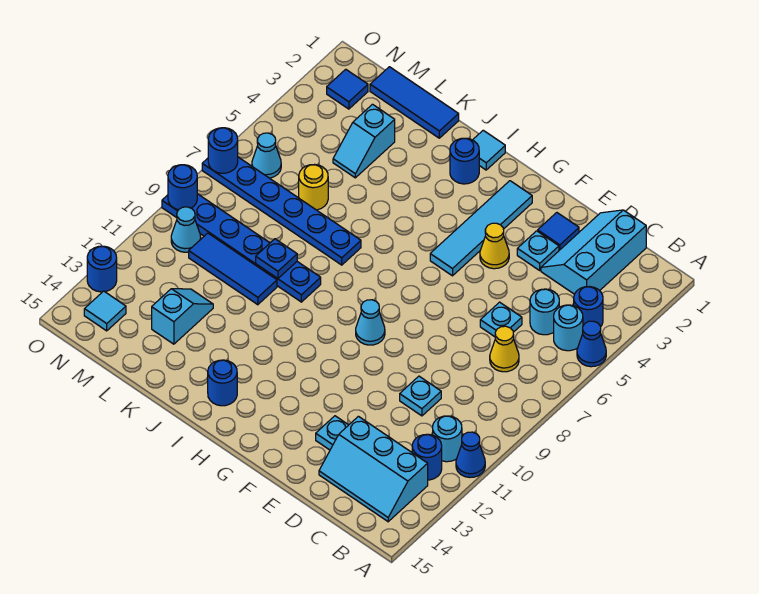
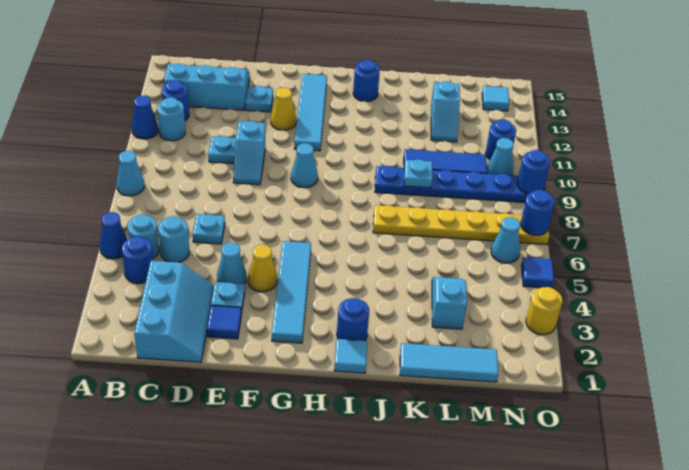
none -> cyan 1x1 cone [117,151,144,196]
yellow 1x1 cone [490,326,519,372] -> yellow 1x1 cone moved to [271,88,296,130]
none -> cyan 1x1 cone [217,242,246,284]
none -> cyan 1x2 slope [233,121,265,185]
none -> cyan 1x4 tile [294,74,327,151]
blue 1x6 plate [202,157,361,265] -> yellow 1x6 plate [373,205,549,245]
blue 1x3 tile [370,67,459,138] -> cyan 1x3 tile [400,343,498,382]
blue 1x1 plate [256,239,297,279] -> cyan 1x1 plate [404,159,432,188]
yellow 1x1 round brick [299,164,328,210] -> yellow 1x1 round brick moved to [526,287,562,335]
blue 1x1 tile [327,69,368,109] -> blue 1x1 tile moved to [521,257,554,288]
blue 1x1 round brick [87,246,117,292] -> blue 1x1 round brick moved to [486,120,516,159]

